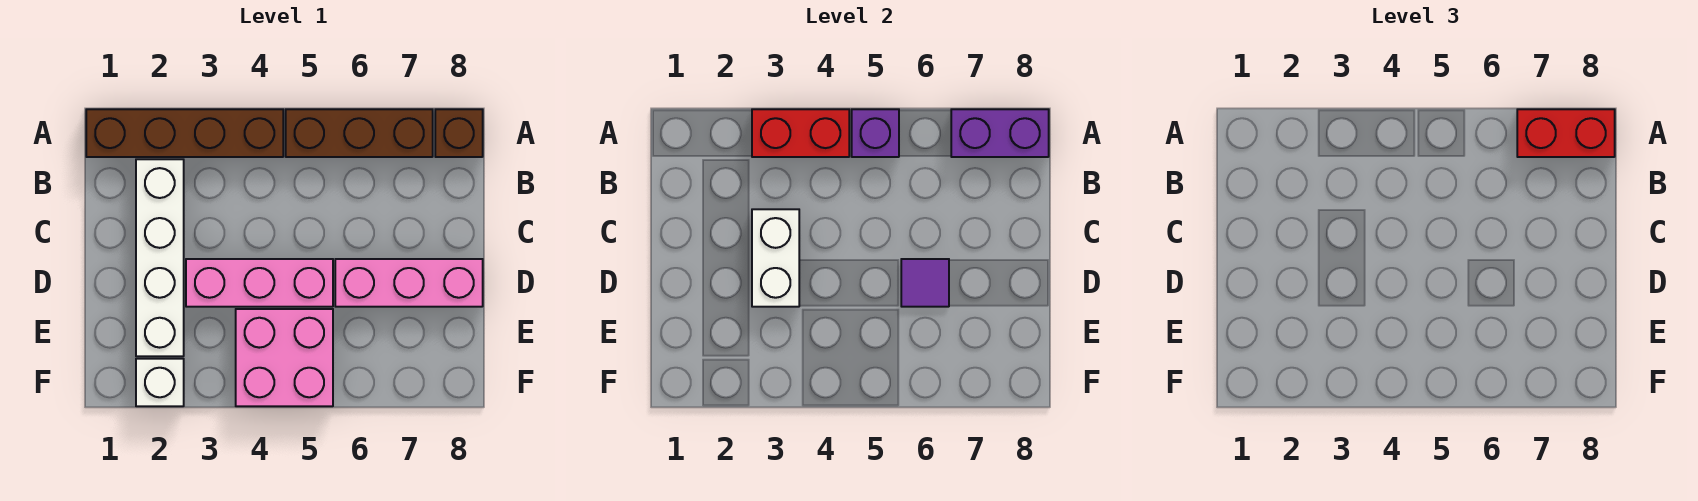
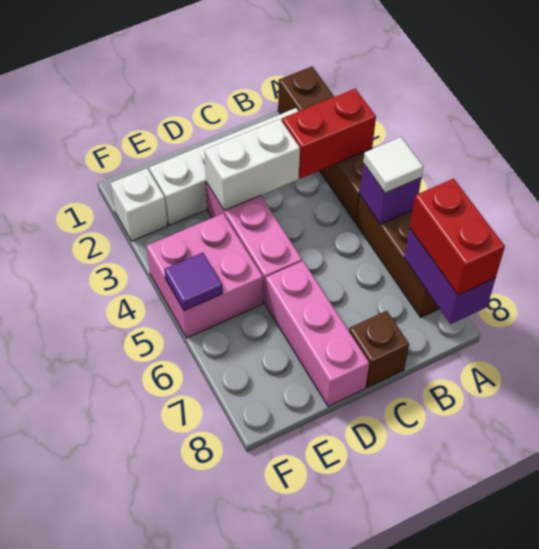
red 1x2 brick [752,109,849,157] -> red 1x2 brick turned to [282,89,376,178]
none -> white 1x1 tile [363,137,423,193]
brown 1x1 brick [435,109,483,157] -> brown 1x1 brick moved to [349,311,409,388]
purple 1x1 tile [901,259,949,307] -> purple 1x1 tile moved to [164,253,223,311]

